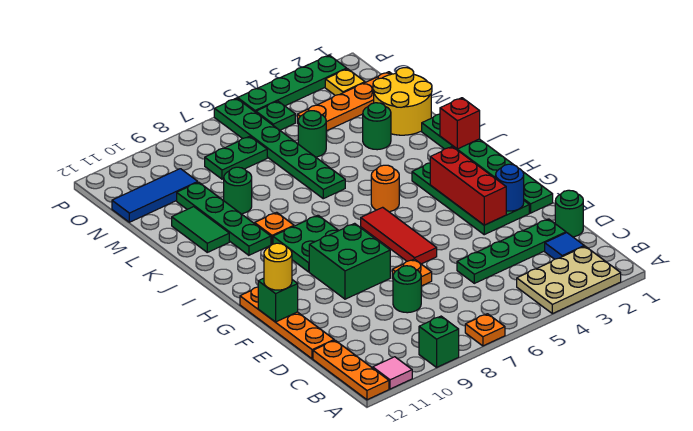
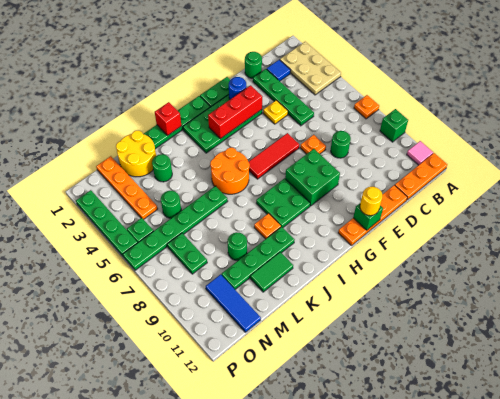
orange 1x1 round brick [371,165,399,212] -> orange 2x2 round brick [210,148,250,194]
yellow 1x1 plate [325,69,365,95] -> yellow 1x1 plate moved to [263,100,288,124]

